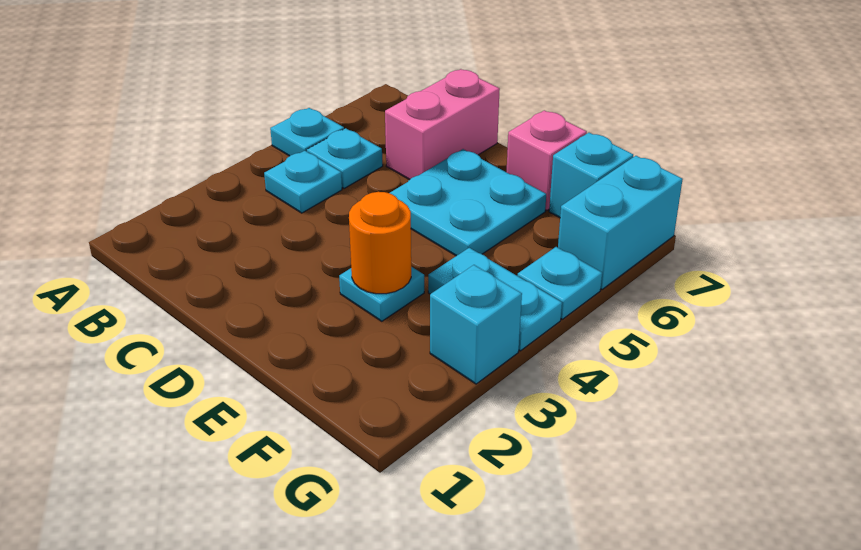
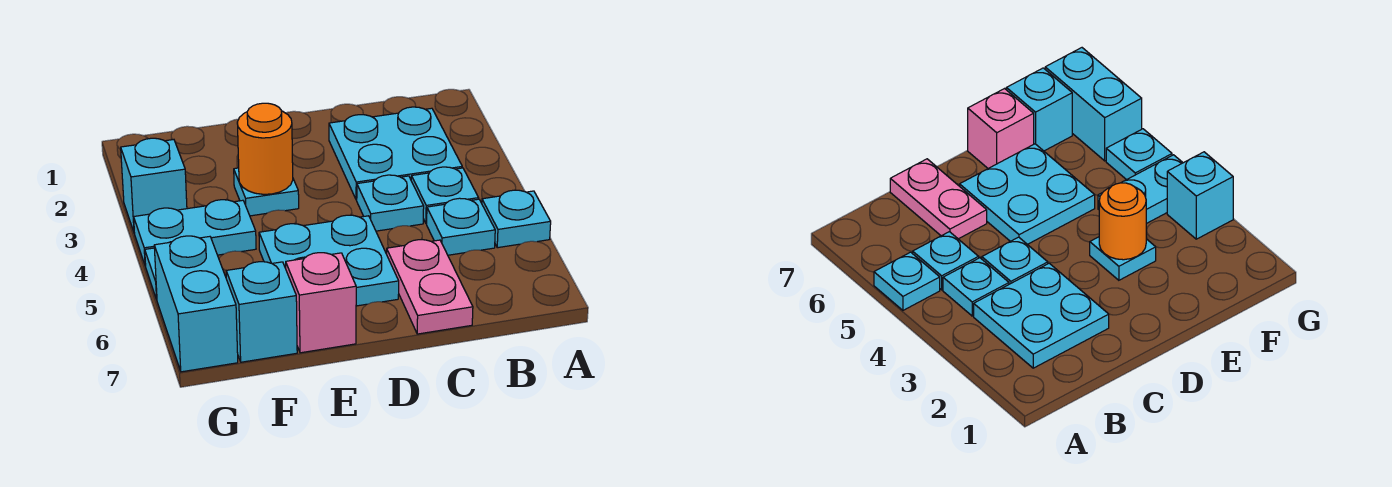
none -> cyan 2x2 plate [329,107,462,200]
none -> cyan 1x1 plate [357,175,424,231]
pink 1x2 brick [385,69,500,180] -> pink 1x2 plate [387,240,473,334]

